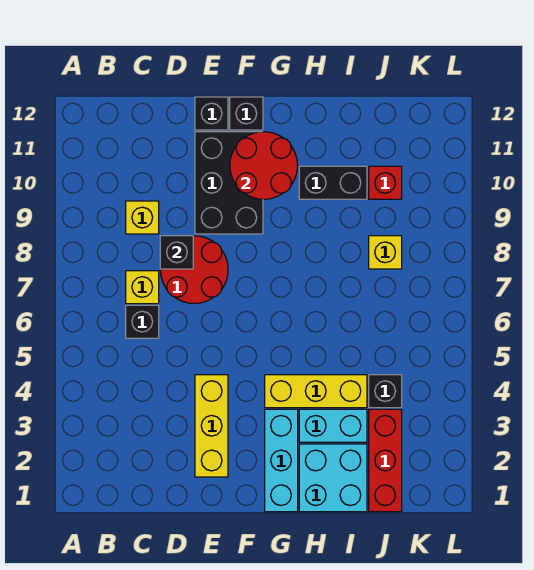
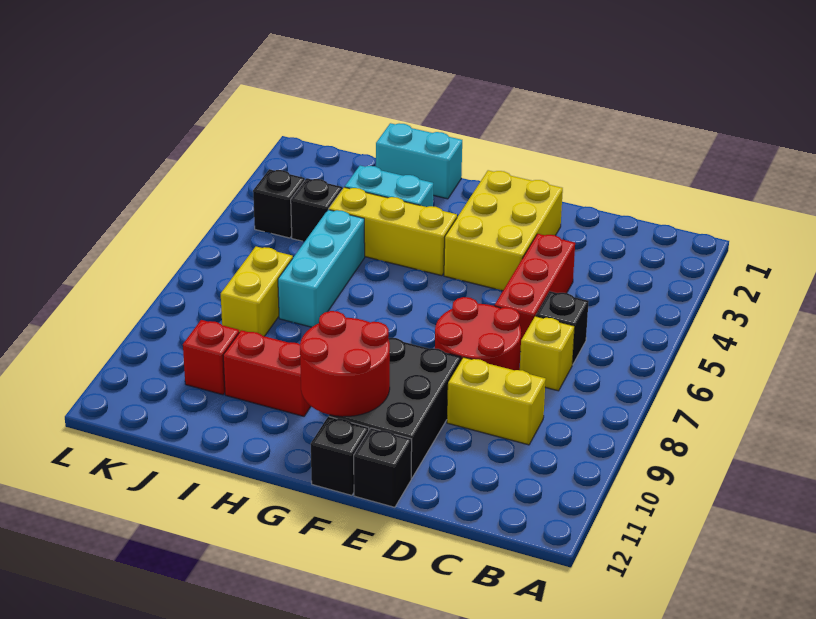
yellow 1x1 brick [126,201,159,234] -> yellow 1x2 brick [447,357,546,445]
black 1x1 brick [160,236,193,269] -> black 1x1 brick moved to [253,169,305,238]
yellow 1x3 brick [195,375,228,477] -> yellow 2x3 brick [444,170,563,291]
cyan 1x3 brick [265,409,298,512] -> cyan 1x3 brick moved to [278,210,365,327]
cyan 2x2 brick [299,444,367,512] -> cyan 1x2 brick [376,123,462,199]
black 1x2 brick [299,166,367,199] -> red 1x2 brick [223,330,311,416]
red 1x3 brick [369,409,402,512] -> red 1x3 brick moved to [495,234,575,351]
yellow 1x1 brick [369,236,402,269] -> yellow 1x2 brick [221,247,293,336]

